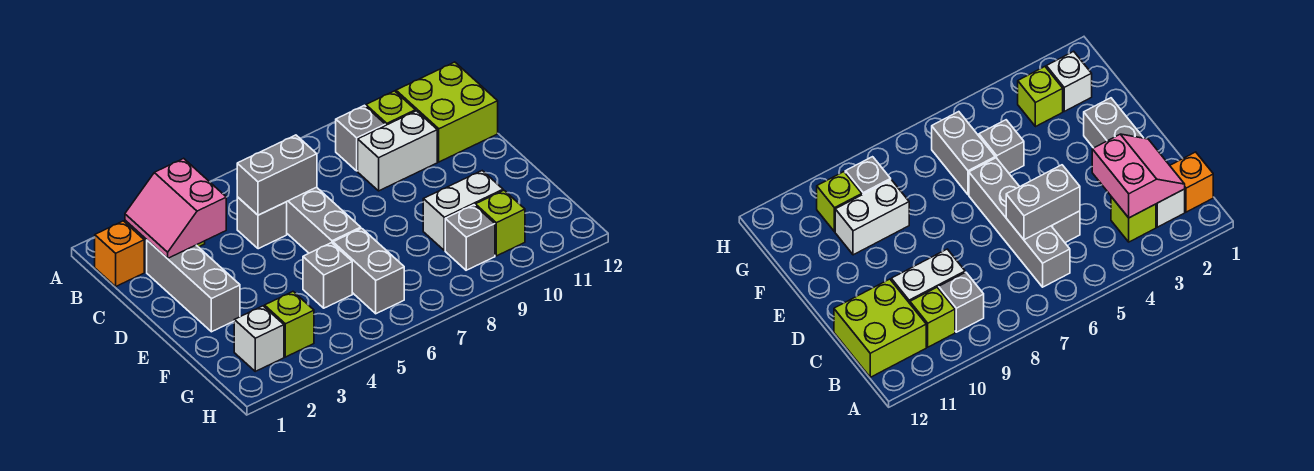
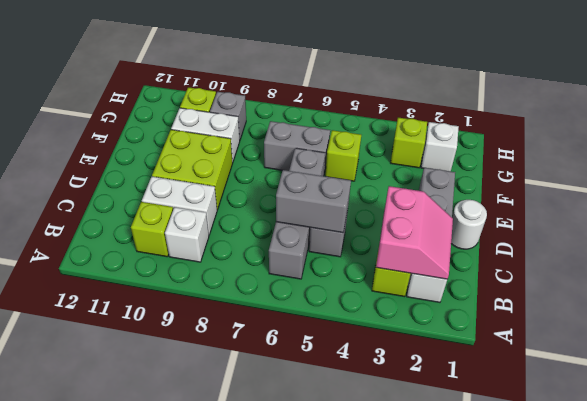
orange 1x1 brick [95,221,144,286] -> none
grey 1x1 brick [336,105,385,171] -> white 1x1 brick [165,207,209,262]
lime 2x2 brick [396,62,498,162] -> lime 2x2 brick moved to [152,130,233,210]
none -> white 1x1 round brick [451,200,487,249]
grey 1x1 brick [303,243,352,308] -> lime 1x1 brick [325,130,361,181]
grey 1x2 brick [333,228,404,314] -> grey 1x2 brick turned to [264,121,330,173]

